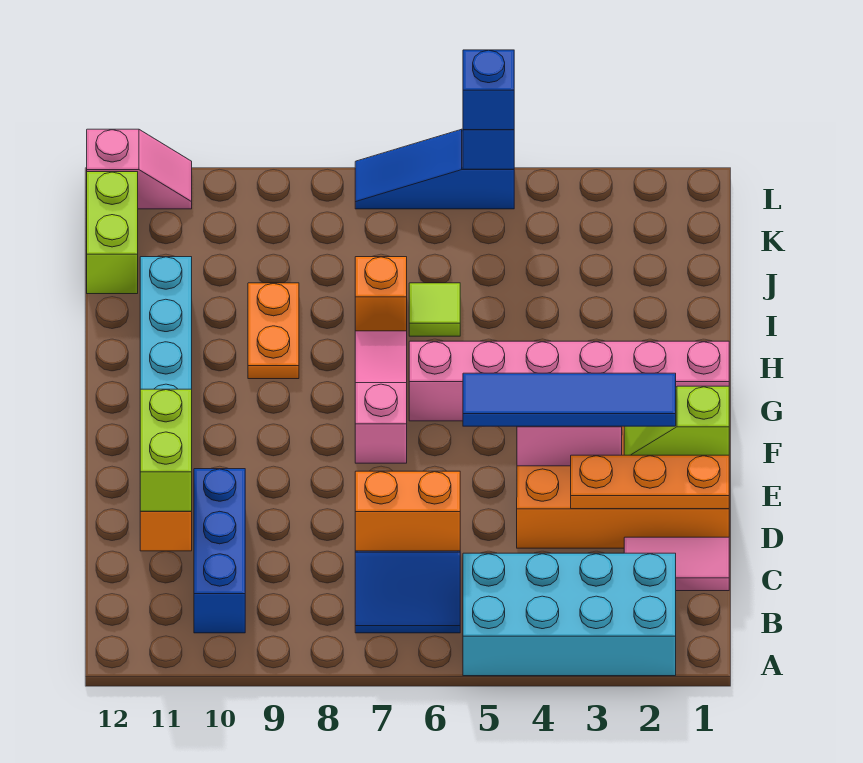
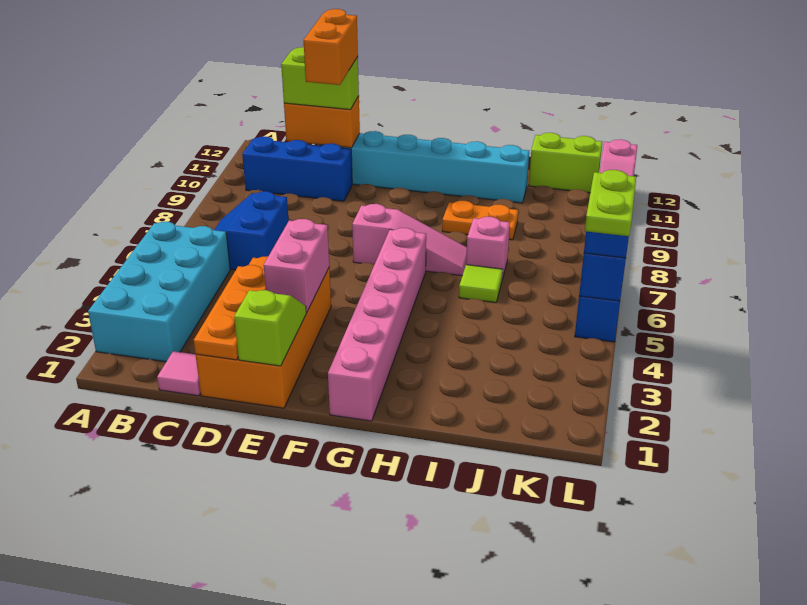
pink 1x2 tile [624,537,729,591] -> pink 1x1 tile [157,351,201,396]
orange 1x2 brick [355,471,460,551] -> orange 1x2 brick moved to [304,9,358,85]
blue 1x4 tile [463,373,676,426] -> none
orange 1x1 brick [355,257,407,331] -> pink 1x1 brick [466,217,510,279]
none -> lime 1x2 plate [585,170,636,236]

